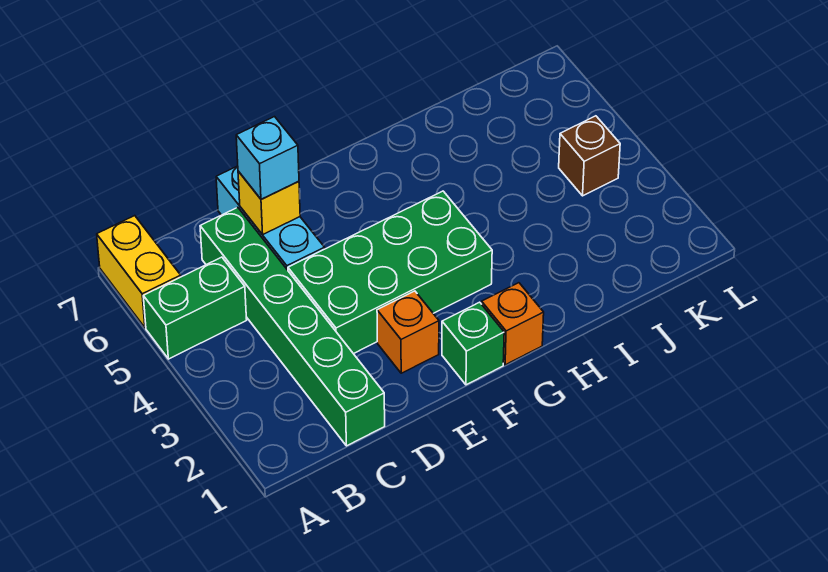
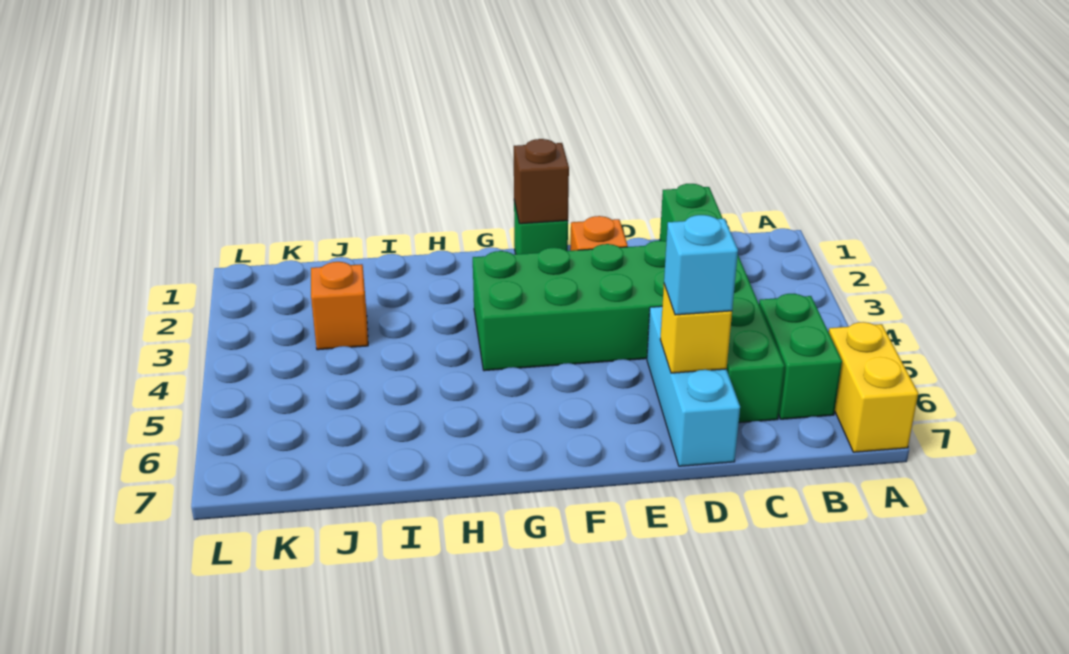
green 1x2 brick [143,257,247,359] -> green 1x2 brick turned to [759,294,842,419]
orange 1x1 brick [482,283,544,365] -> orange 1x1 brick moved to [311,262,368,350]
brown 1x1 brick [559,116,620,196] -> brown 1x1 brick moved to [514,139,569,224]

